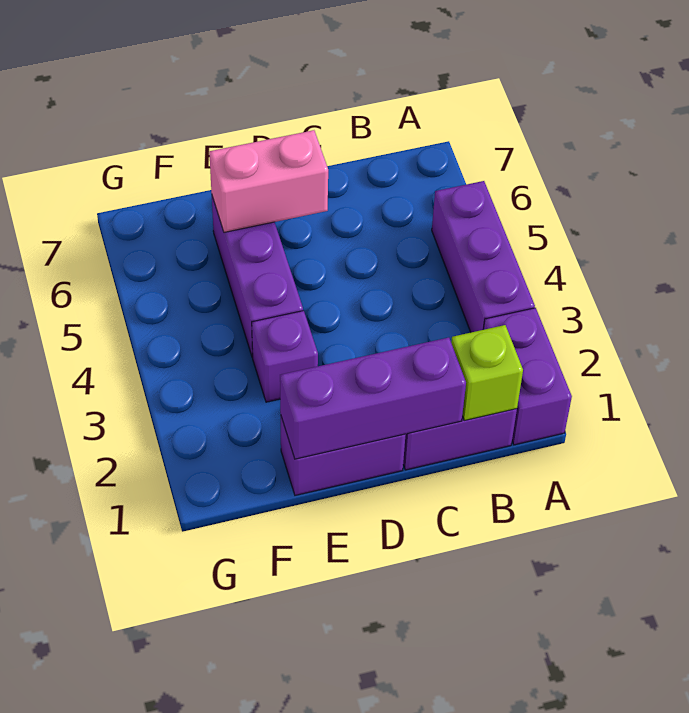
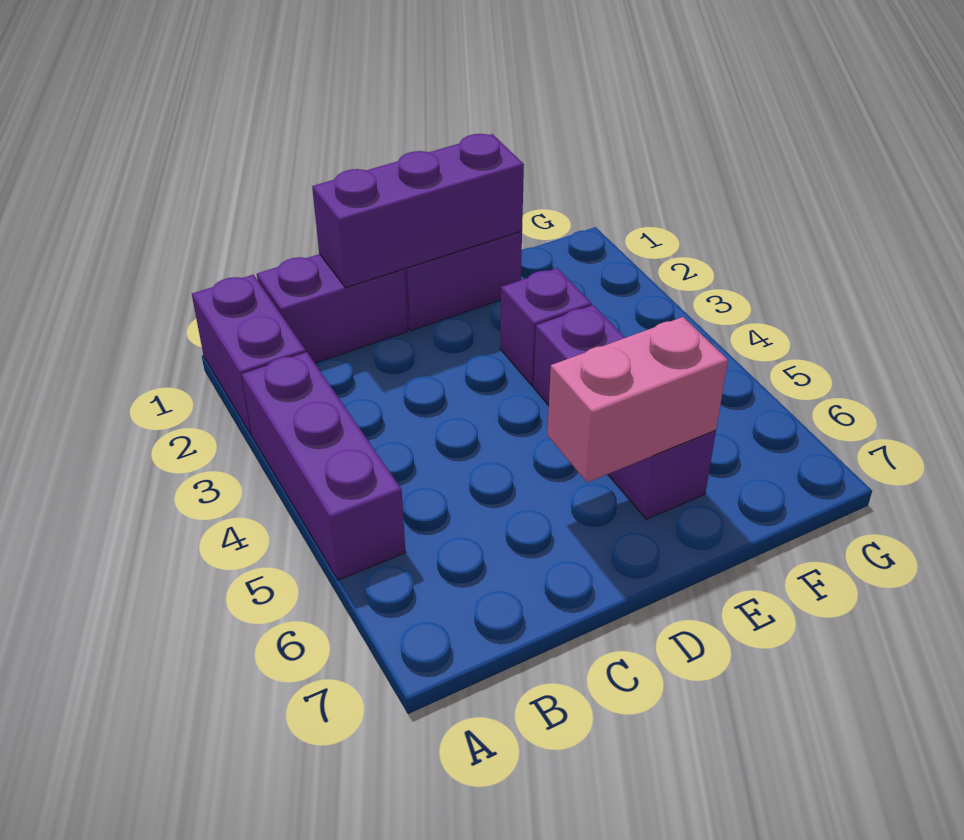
lime 1x1 brick [451,325,523,420] -> none

